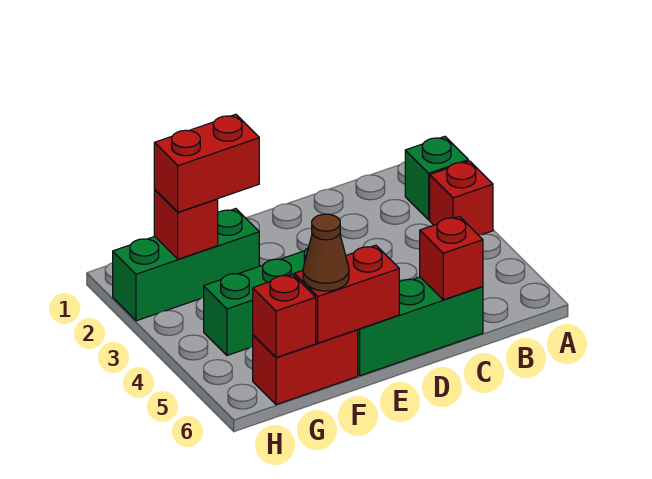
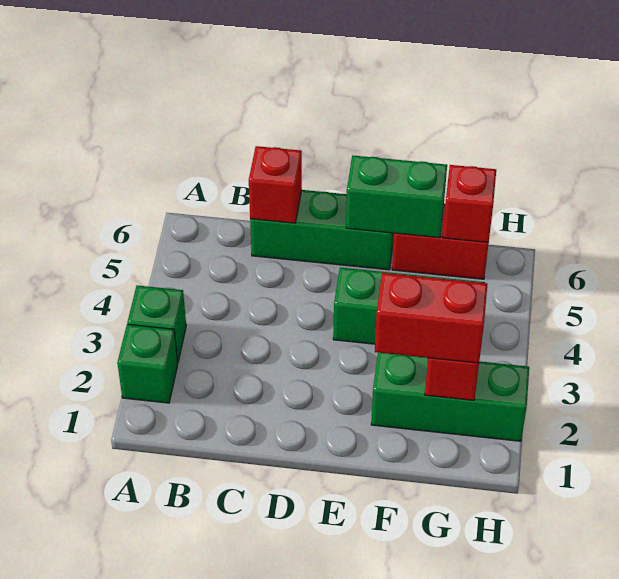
red 1x1 brick [430,161,493,235] -> green 1x1 brick [127,285,186,363]
red 1x2 brick [294,245,399,343] -> green 1x2 brick [346,156,447,238]
brown 1x1 cone [303,214,349,291] -> none

